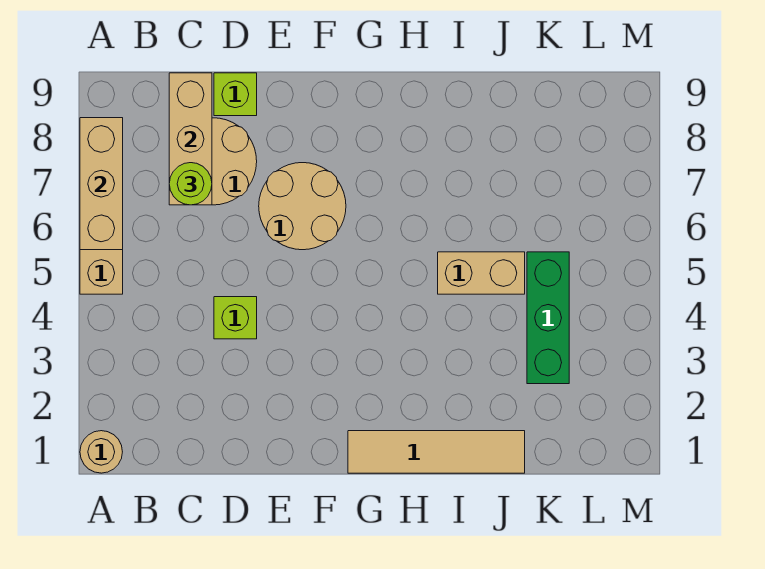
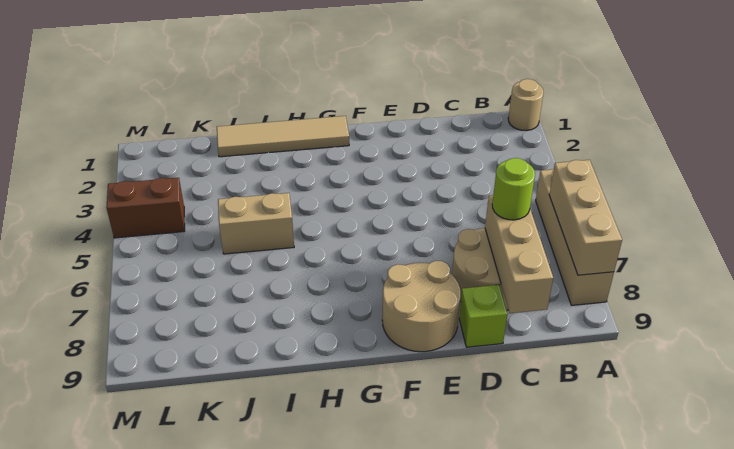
lime 1x1 brick [214,297,257,339] -> none
tan 2x2 round brick [259,163,346,250] -> tan 2x2 round brick moved to [382,261,461,352]
green 1x3 brick [527,252,569,384] -> none
none -> brown 1x2 brick [106,178,185,238]

